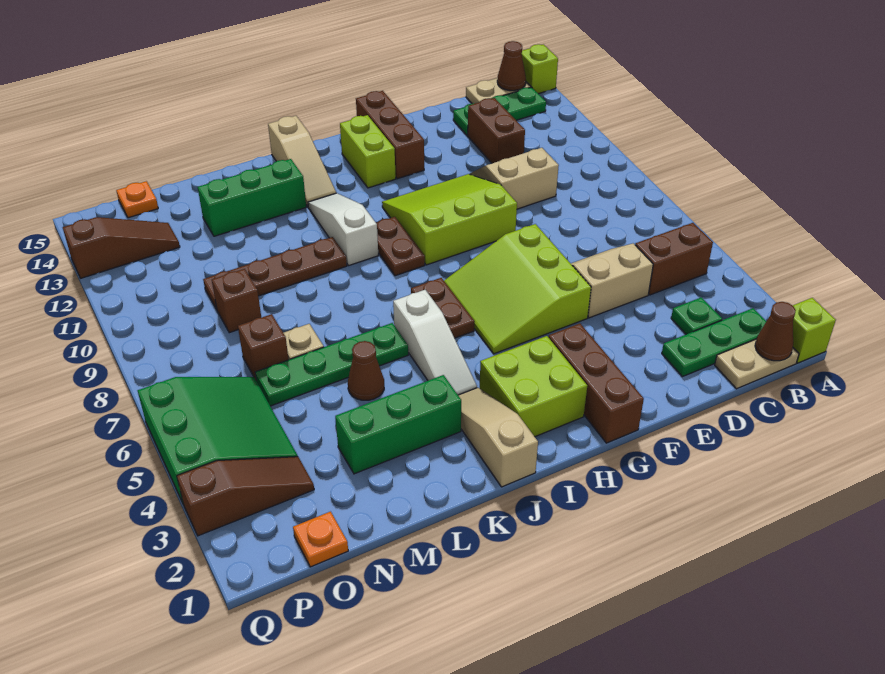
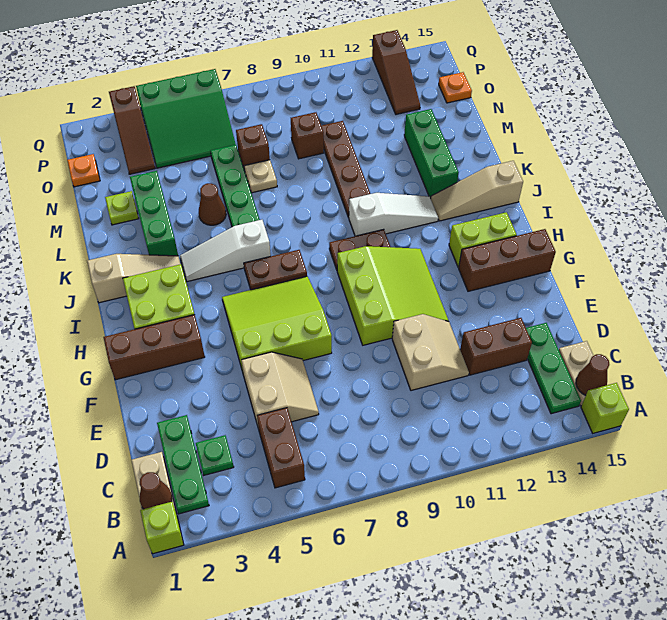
none -> lime 1x1 plate [105,191,139,225]

